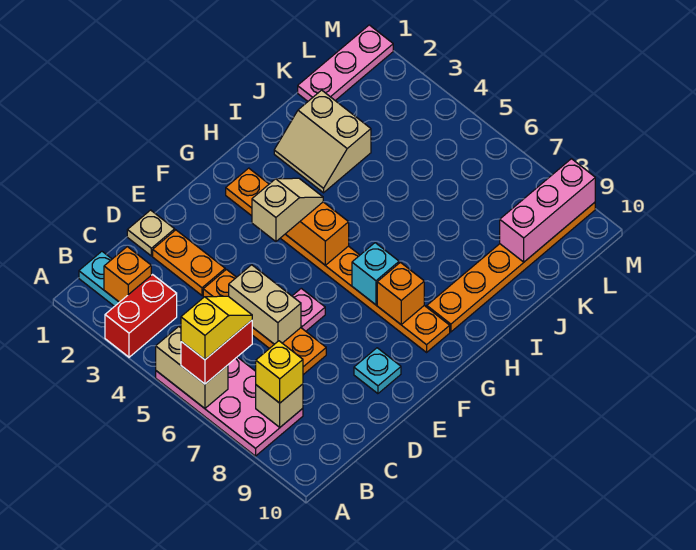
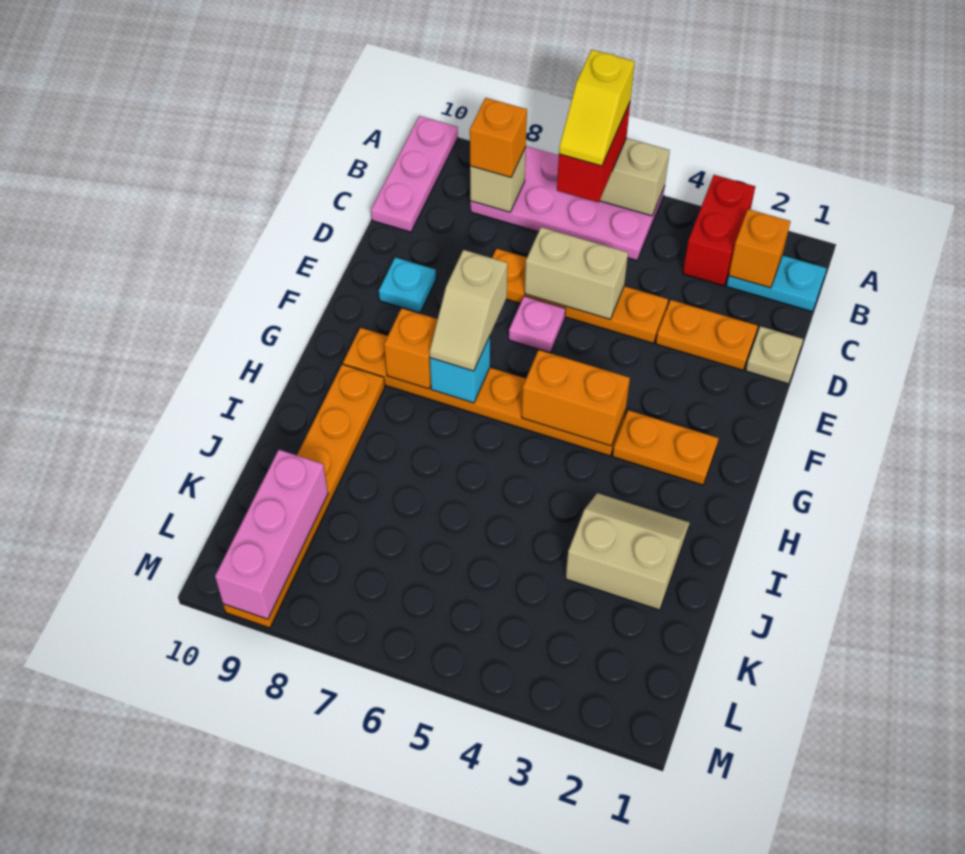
yellow 1x1 brick [256,341,303,403] -> orange 1x1 brick [470,98,527,177]
tan 1x2 slope [252,178,323,242] -> tan 1x2 slope moved to [430,250,507,371]
pink 1x3 plate [298,25,393,101] -> pink 1x3 plate moved to [371,116,458,232]

